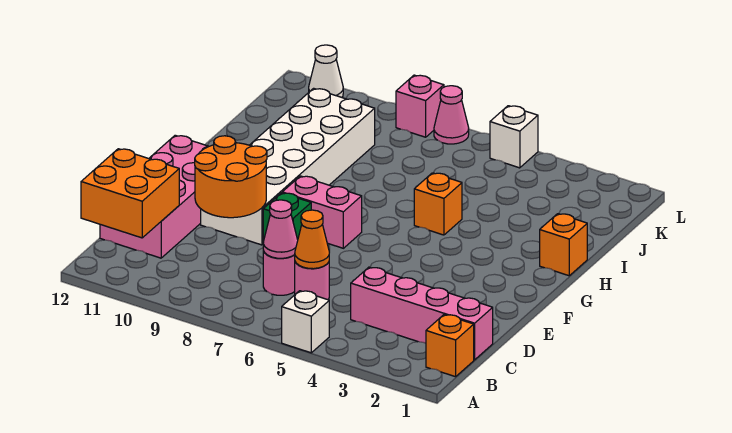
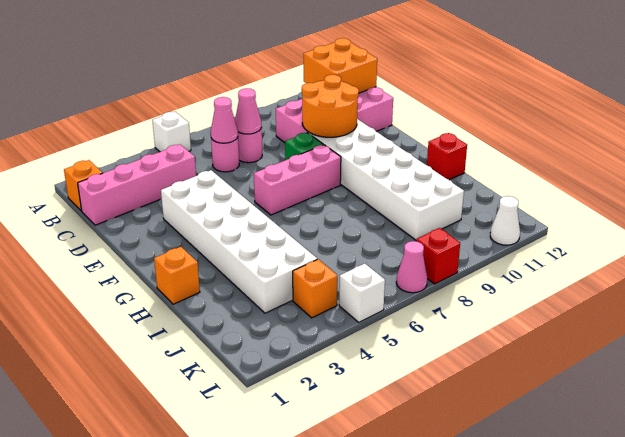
orange 1x1 cone [295,210,329,269] -> pink 1x1 cone [211,97,238,143]
pink 2x4 brick [100,135,209,258] -> pink 2x4 brick turned to [276,87,393,142]
none -> white 2x6 brick [161,170,317,313]
pink 1x2 brick [282,176,362,248] -> pink 1x3 brick [254,145,341,215]
orange 1x1 brick [414,173,462,235] -> orange 1x1 brick moved to [293,259,337,318]
none -> red 1x1 brick [427,133,467,180]
pink 1x1 brick [396,75,444,137] -> red 1x1 brick [416,228,460,284]

